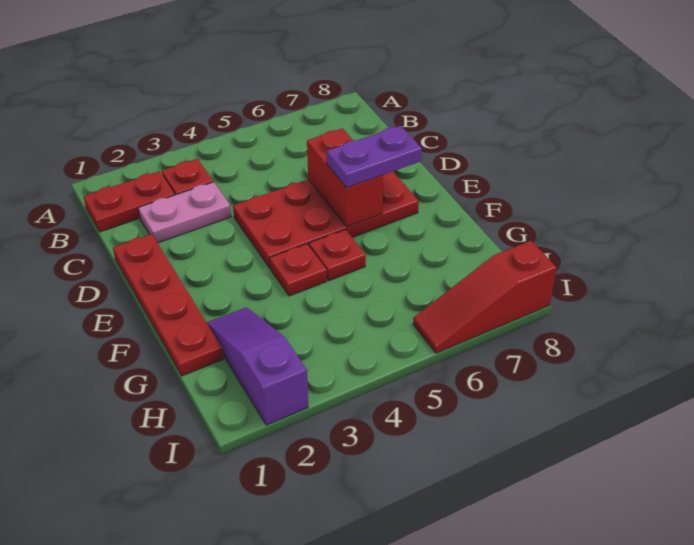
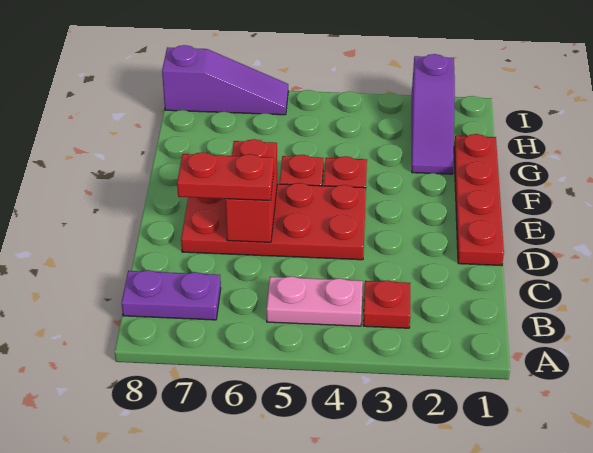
red 1x2 plate [84,171,175,232] -> red 1x2 plate moved to [177,152,274,201]
pink 1x2 plate [138,182,231,243] -> pink 1x2 plate moved to [267,276,363,326]
purple 1x2 plate [327,126,422,188] -> purple 1x2 plate moved to [122,270,221,320]
red 1x3 slope [413,241,557,353] -> purple 1x3 slope [162,45,288,115]

